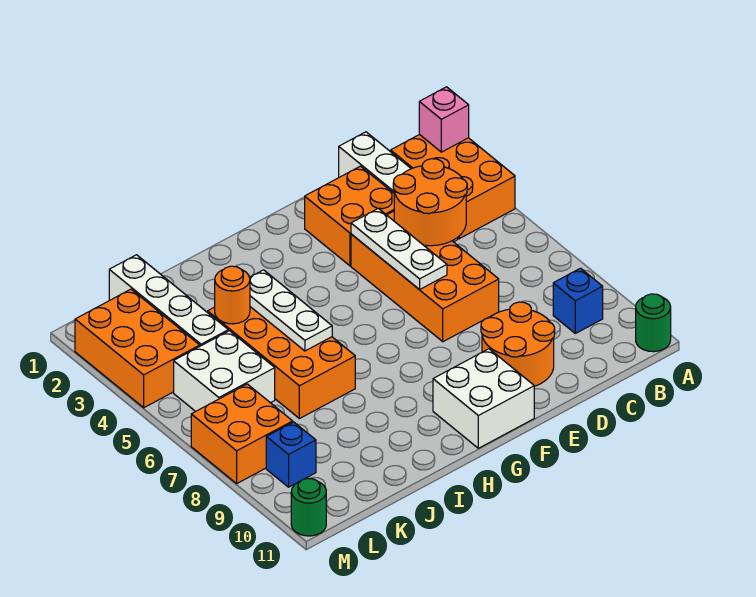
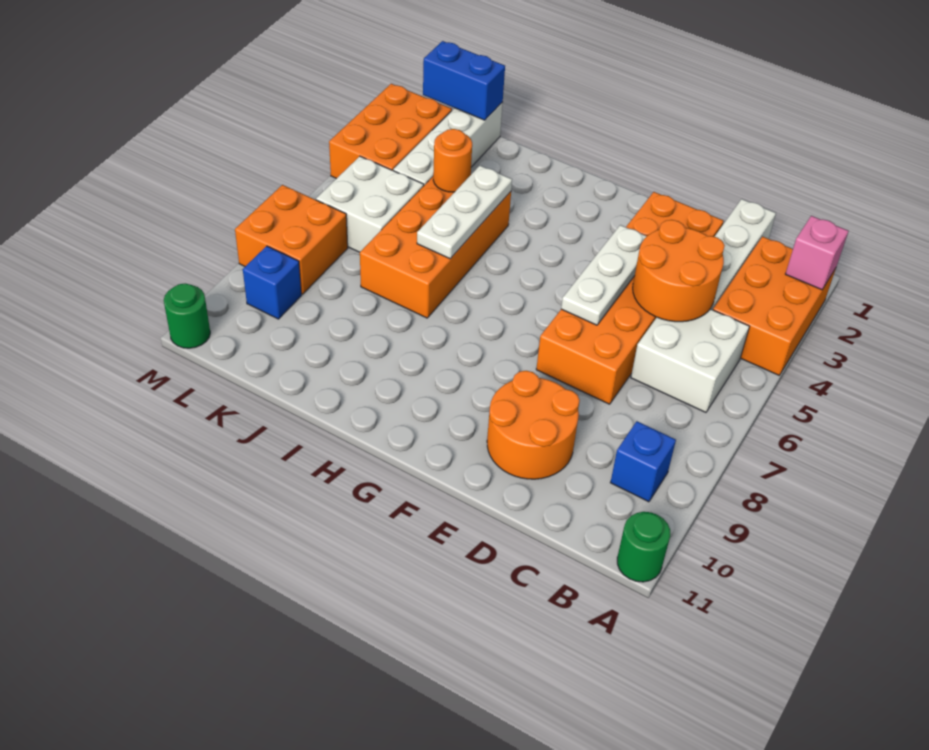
white 2x2 brick [433,349,534,448] -> white 2x2 brick moved to [631,309,749,412]
none -> blue 1x2 brick [423,41,505,120]

